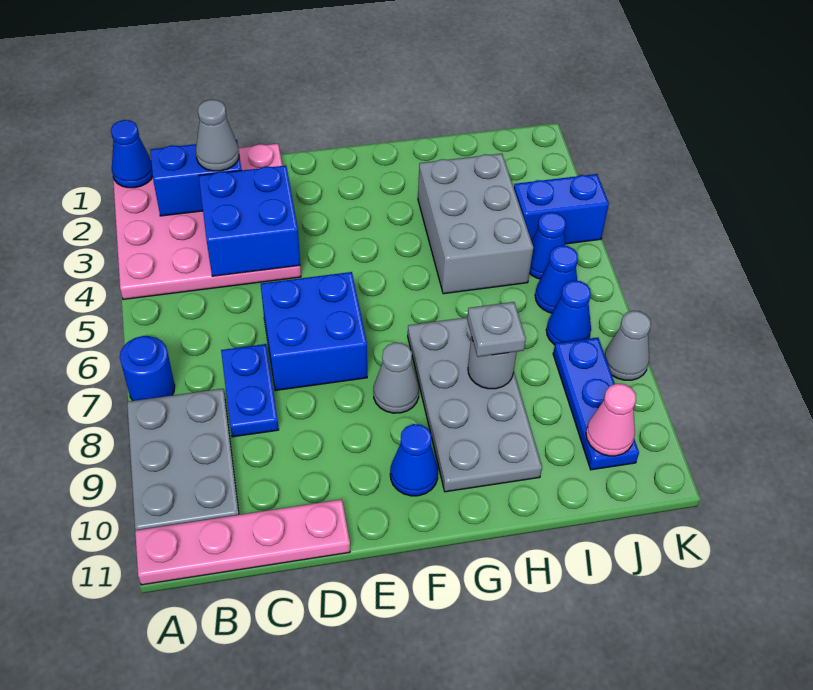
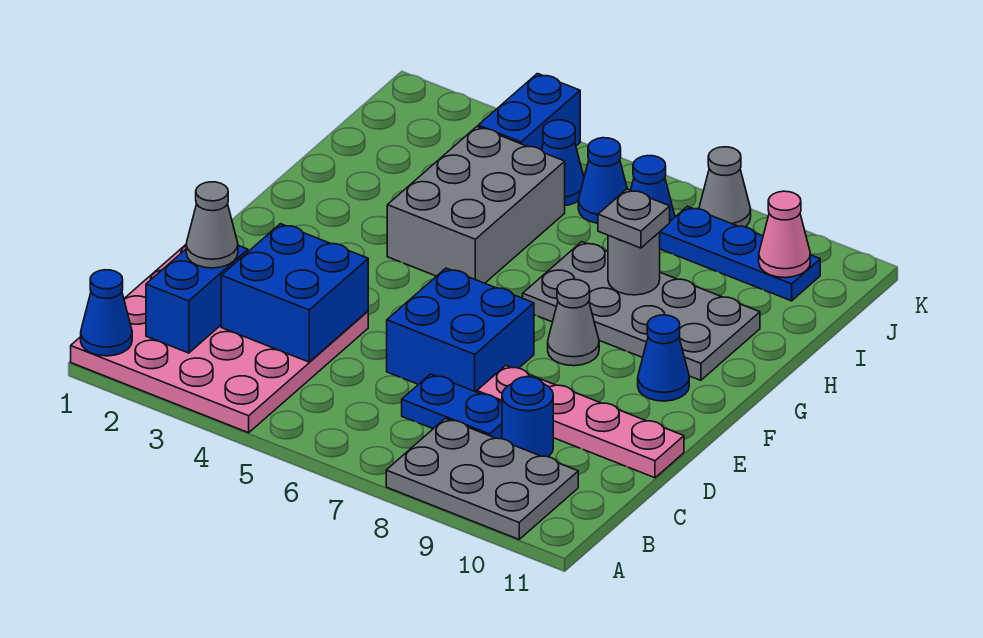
blue 1x1 round brick [120,336,175,401] -> blue 1x1 round brick moved to [502,377,553,457]
pink 1x4 plate [135,499,350,585] -> pink 1x4 plate turned to [477,366,684,478]
grey 2x3 brick [418,154,533,294] -> grey 2x3 brick turned to [387,127,565,283]

